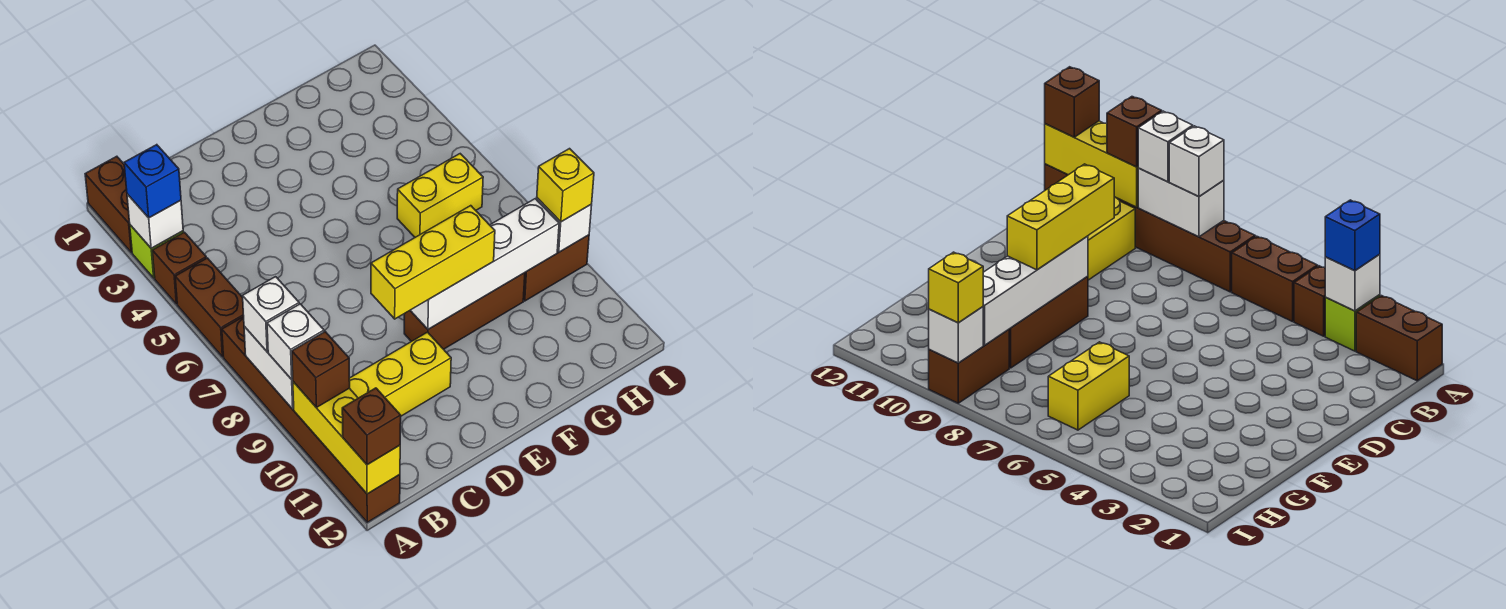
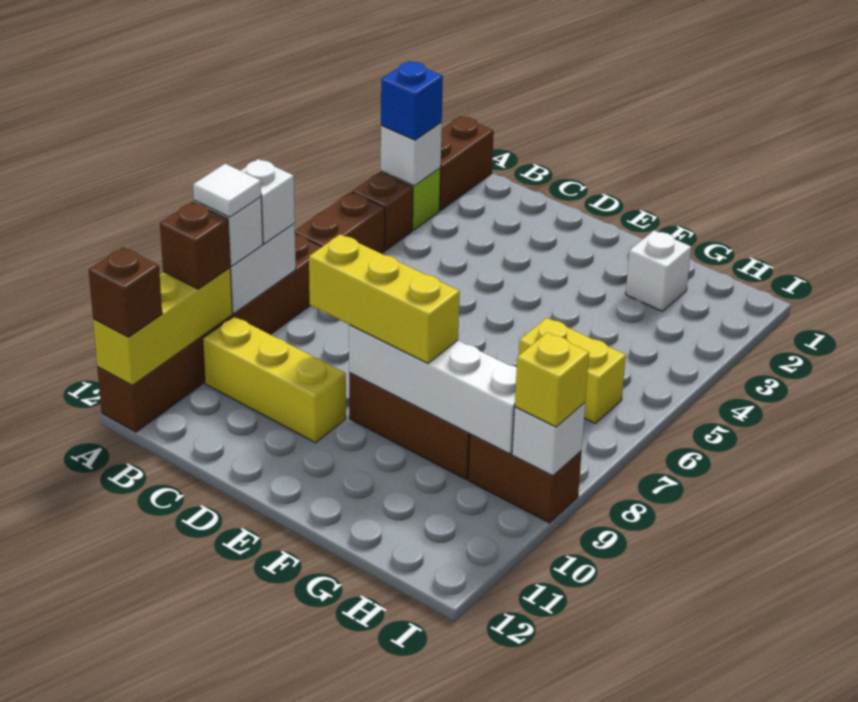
none -> white 1x1 tile [193,164,261,217]
none -> white 1x1 brick [626,230,691,311]

